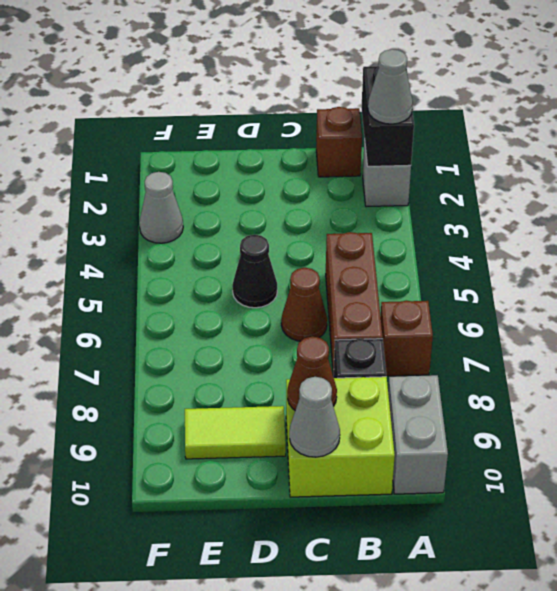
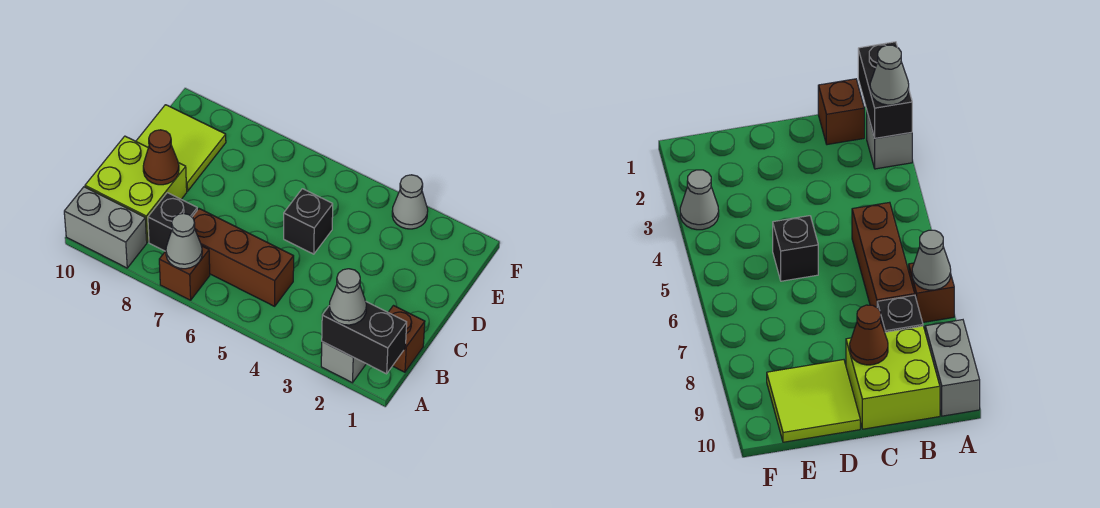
brown 1x1 cone [281,268,327,341] -> none
grey 1x1 cone [289,377,340,457] -> grey 1x1 cone moved to [166,213,202,269]
black 1x1 cone [232,235,277,308] -> black 1x1 brick [284,189,333,254]
lime 1x2 tile [185,406,286,459] -> lime 2x2 tile [136,105,226,191]

